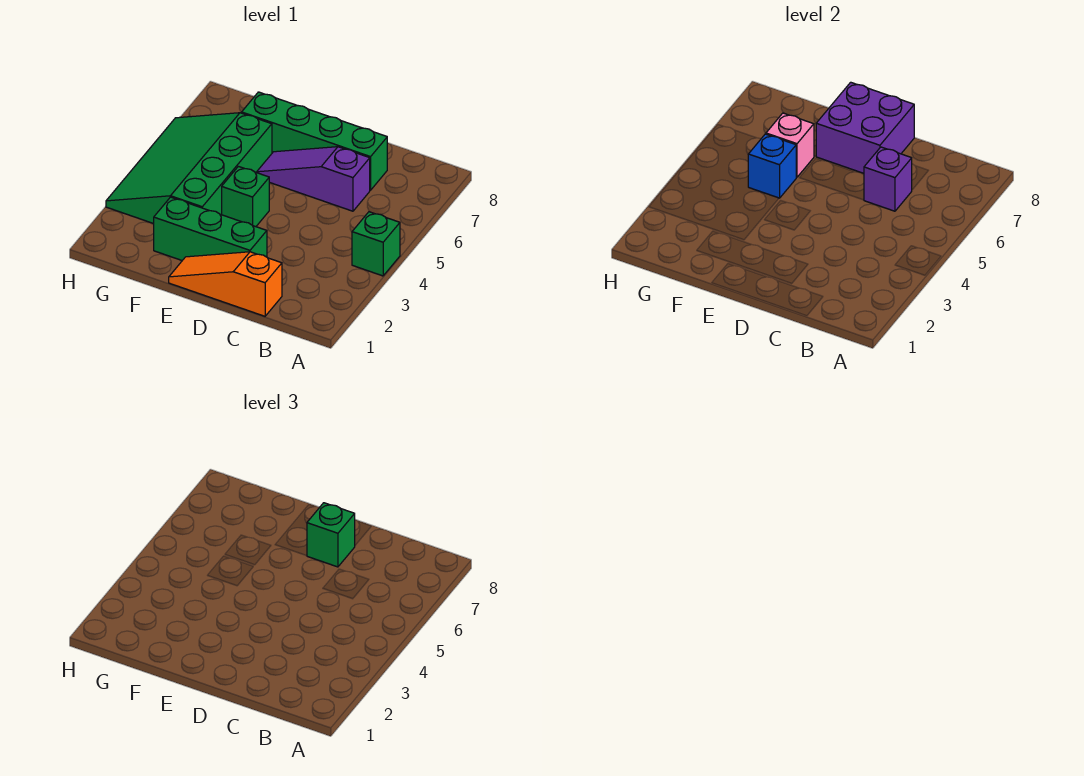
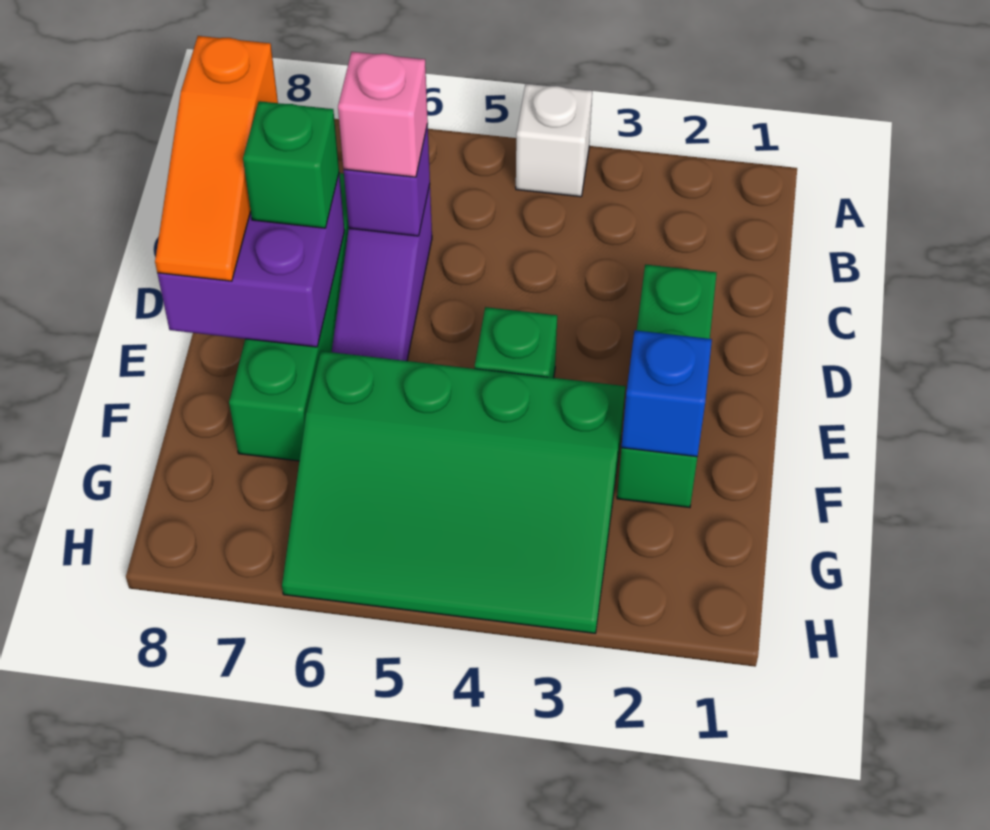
green 1x1 brick [352,212,400,276] -> white 1x1 brick [516,84,592,197]
orange 1x3 slope [169,252,282,316] -> orange 1x3 slope moved to [155,36,278,281]
blue 1x1 brick [748,134,796,198] -> blue 1x1 brick moved to [621,330,712,457]
pink 1x1 brick [766,113,814,177] -> pink 1x1 brick moved to [338,52,428,177]

